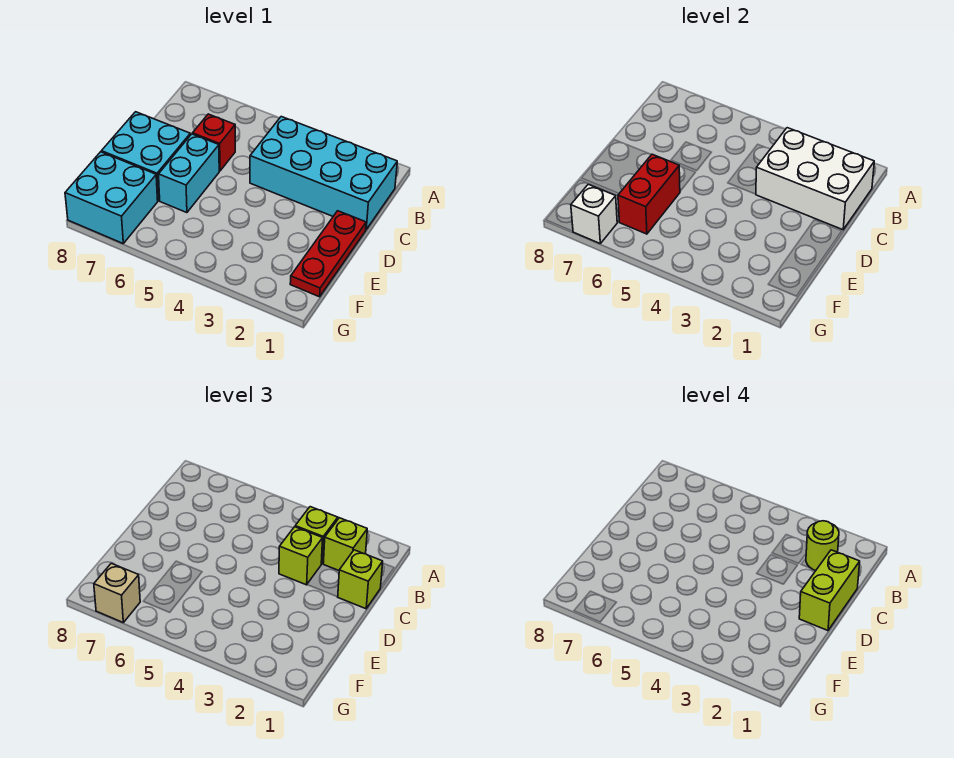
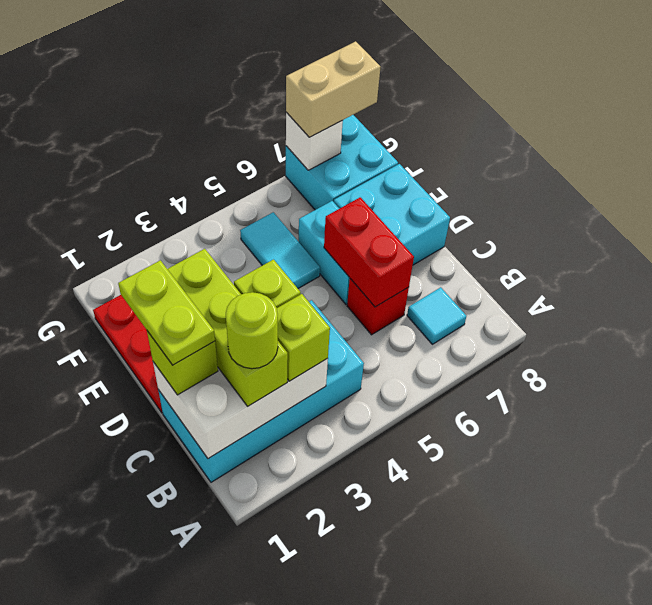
lime 1x1 brick [323,518,367,570] -> lime 1x3 brick [168,249,288,406]
none -> cyan 1x1 tile [407,287,466,344]
lime 1x2 brick [799,550,860,631] -> lime 1x2 plate [118,260,215,365]
none -> cyan 1x2 tile [240,212,320,288]
red 1x2 brick [618,154,680,234] -> red 1x2 brick moved to [324,197,414,307]
tan 1x1 brick [94,563,140,622] -> tan 1x2 brick [286,41,380,137]

